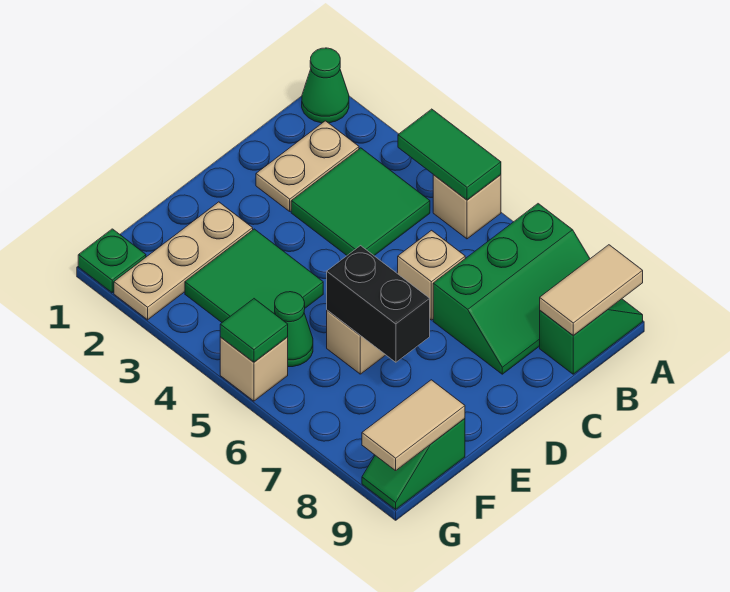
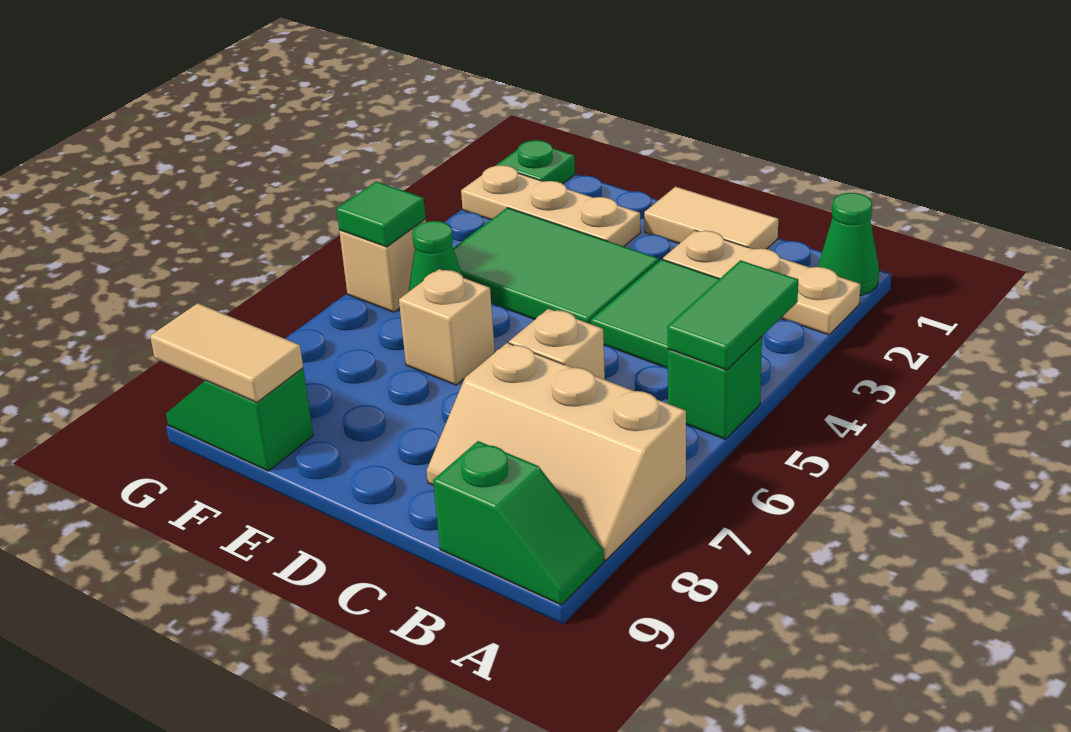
tan 1x1 brick [433,175,501,239] -> green 1x1 brick [668,337,762,439]
green 2x3 slope [433,204,590,374] -> tan 2x3 slope [427,343,686,561]
tan 1x2 tile [540,245,643,336] -> tan 1x2 tile moved to [644,187,778,249]
tan 1x2 plate [256,121,359,211] -> tan 1x3 plate [663,230,860,335]
green 2x2 tile [185,229,323,322] -> green 2x3 tile [453,208,659,324]
black 1x2 brick [327,246,430,362] -> none

